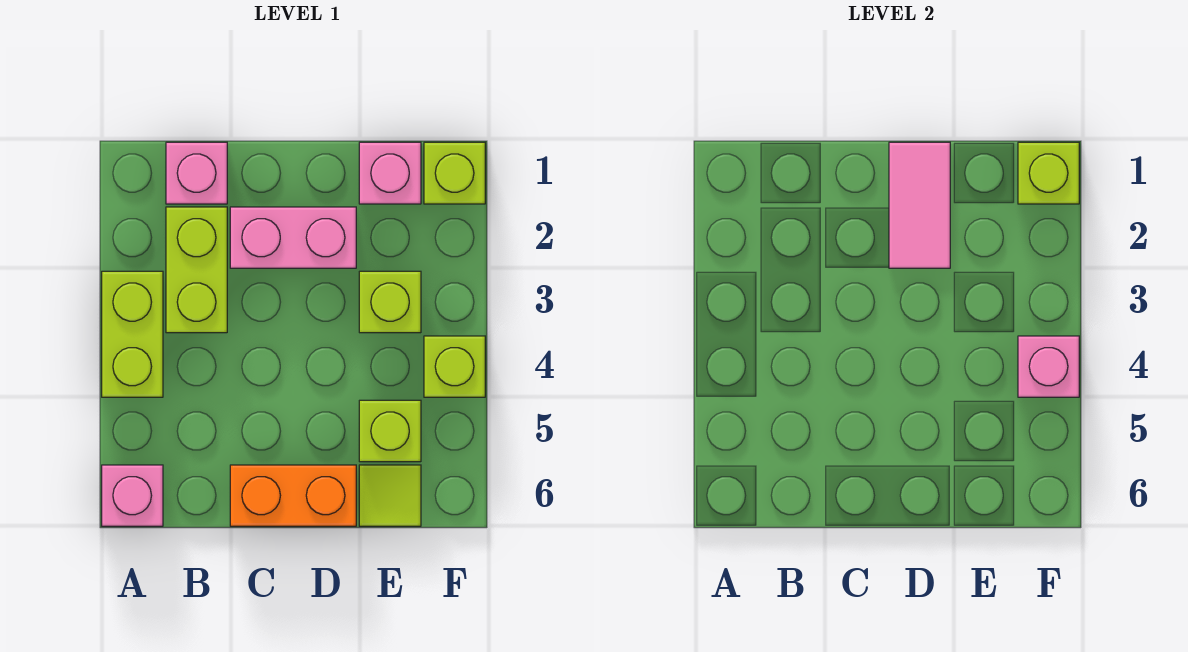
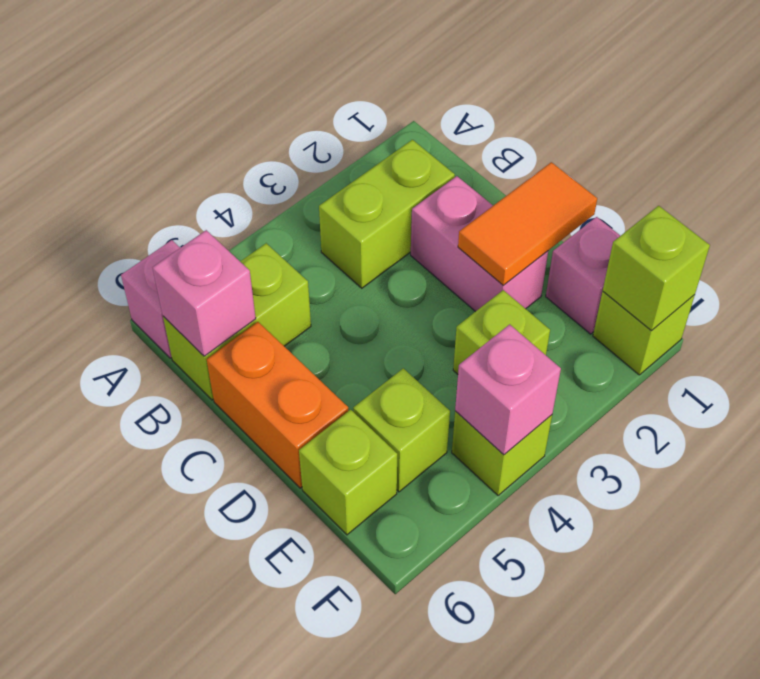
lime 1x2 brick [102,271,163,397] -> lime 1x2 brick moved to [163,243,311,400]
pink 1x1 brick [166,142,227,204] -> pink 1x1 brick moved to [153,230,256,356]
pink 1x2 tile [889,142,950,268] -> orange 1x2 tile [458,162,597,285]
lime 1x1 tile [359,465,421,526] -> lime 1x1 brick [299,410,397,535]

